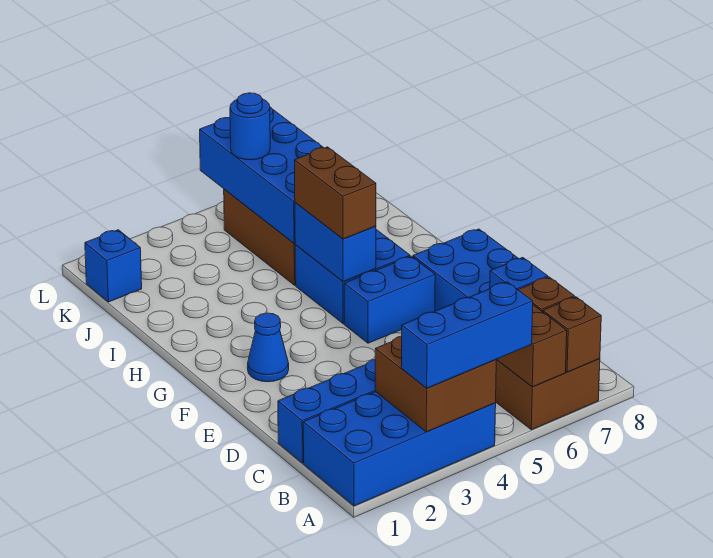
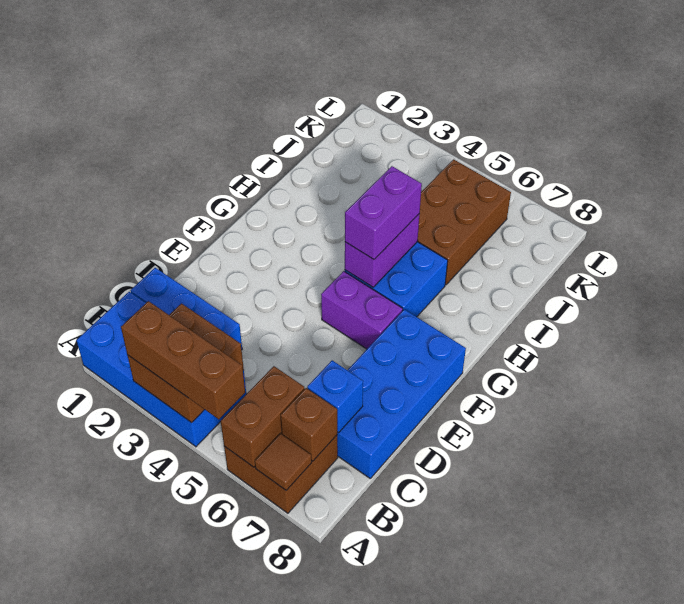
blue 1x3 brick [401,282,533,388] -> brown 1x3 brick [121,301,245,419]
brown 1x1 brick [543,297,601,372] -> brown 1x1 tile [255,434,312,490]
blue 1x1 cone [248,313,289,382] -> none
blue 1x2 brick [344,256,435,343] -> purple 1x2 brick [321,271,403,349]
blue 1x2 brick [295,203,376,282] -> purple 1x2 brick [345,213,420,287]
brown 1x2 brick [295,147,376,239] -> purple 1x2 brick [345,166,422,259]
blue 2x4 brick [200,107,323,243] -> none
blue 1x1 brick [85,230,142,302] -> none
blue 1x1 round brick [230,93,270,160] -> none

